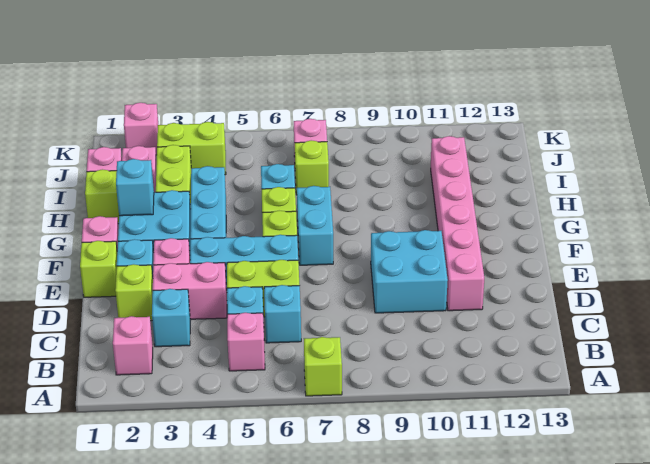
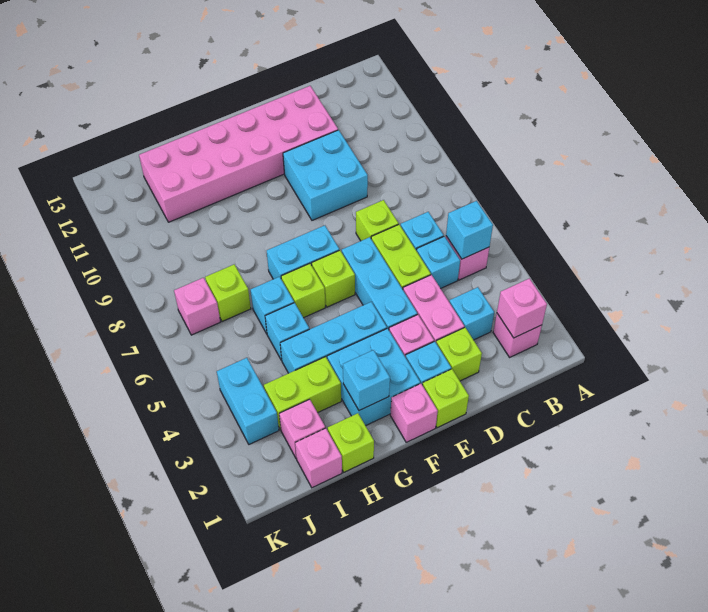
lime 1x1 brick [304,337,342,396] -> lime 1x1 brick moved to [356,200,399,241]
none -> cyan 1x1 brick [446,201,493,259]
pink 1x6 brick [431,136,484,311] -> pink 2x6 brick [139,86,338,222]
none -> cyan 1x1 brick [265,303,309,361]
lime 1x2 brick [157,122,226,175] -> cyan 1x2 brick [217,358,279,444]
pink 1x1 brick [124,103,158,155] -> pink 1x1 brick moved to [497,278,547,338]

